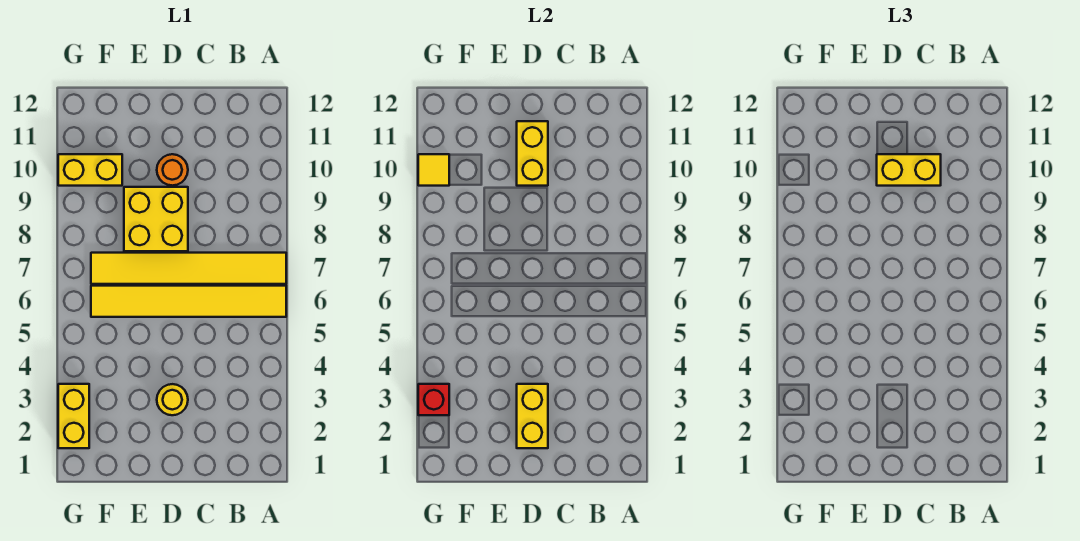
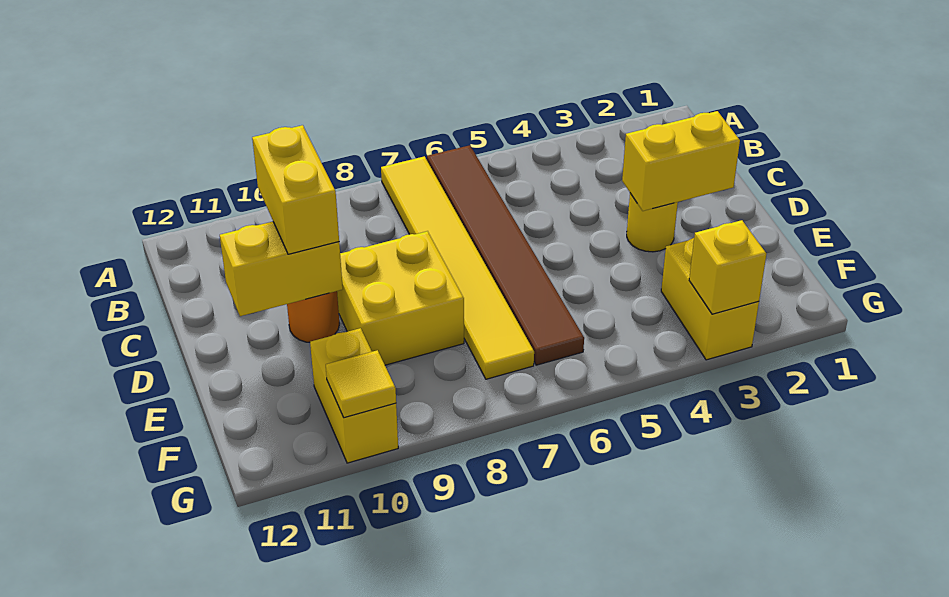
yellow 1x6 tile [91,286,286,317] -> brown 1x6 tile [427,145,584,365]
yellow 1x2 brick [58,384,89,448] -> yellow 1x2 brick turned to [661,238,759,360]
red 1x1 brick [418,384,449,415] -> yellow 1x1 brick [689,220,767,314]

